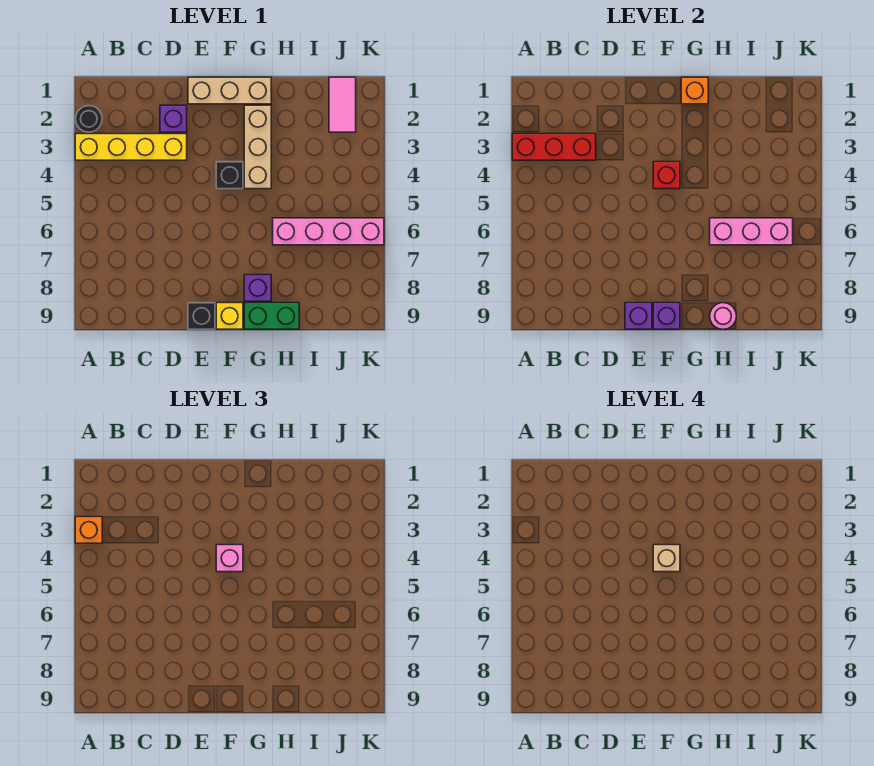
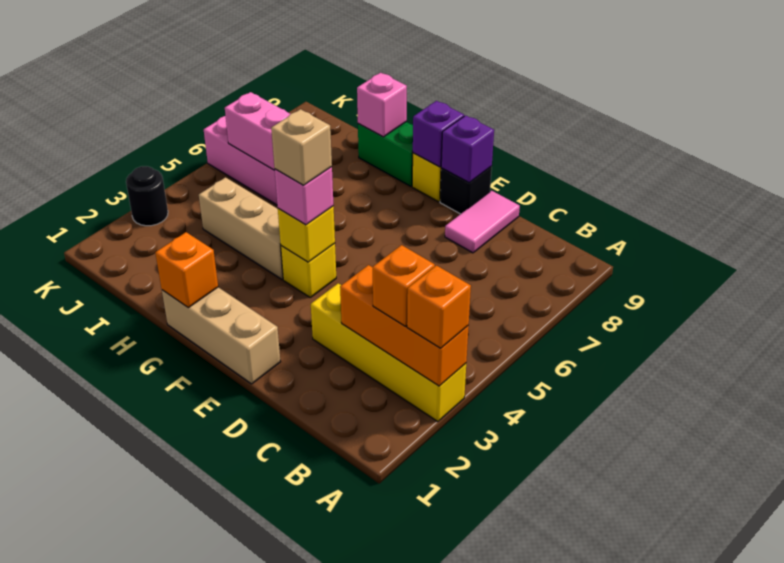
black 1x1 round brick [76,106,102,132] -> black 1x1 round brick moved to [126,166,168,226]
red 1x3 brick [512,134,596,160] -> orange 1x3 brick [340,265,469,386]
none -> orange 1x1 brick [372,245,435,326]
purple 1x1 brick [160,105,187,132] -> none
black 1x1 brick [216,162,243,189] -> yellow 1x1 brick [281,243,336,297]
red 1x1 brick [653,162,680,189] -> yellow 1x1 brick [278,206,335,262]
tan 1x3 brick [244,105,271,189] -> tan 1x3 brick turned to [199,177,283,279]
purple 1x1 brick [244,275,271,301] -> none
pink 1x1 round brick [710,303,736,329] -> pink 1x1 brick [357,73,407,137]
pink 1x2 tile [329,77,356,132] -> pink 1x2 tile moved to [445,191,520,253]

